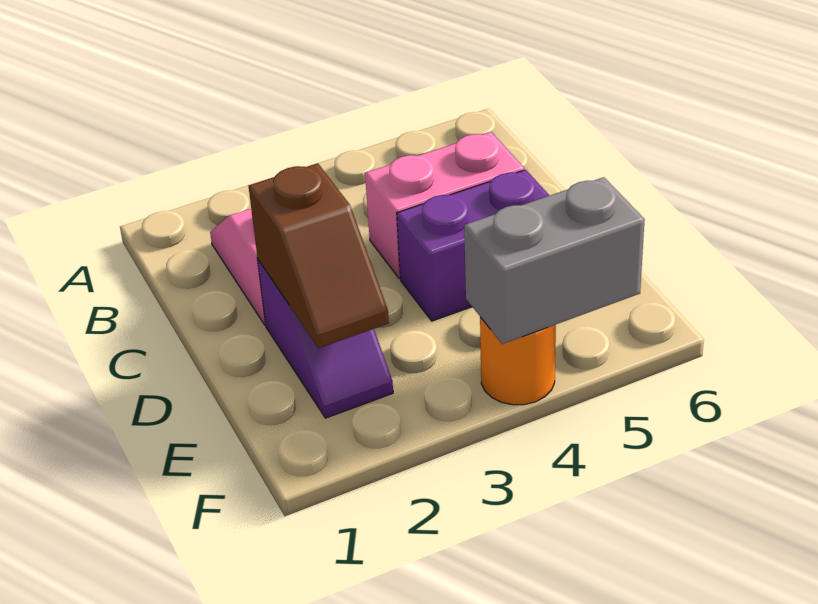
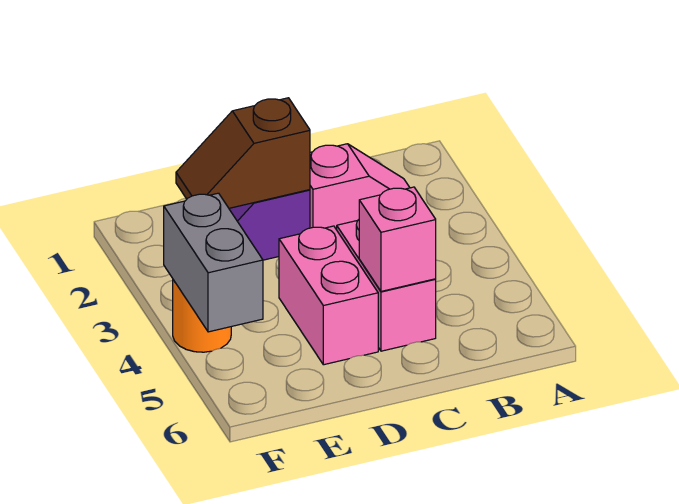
none -> pink 1x1 brick [359,187,436,291]
purple 1x2 brick [397,170,550,321] -> pink 1x2 brick [279,226,378,365]

